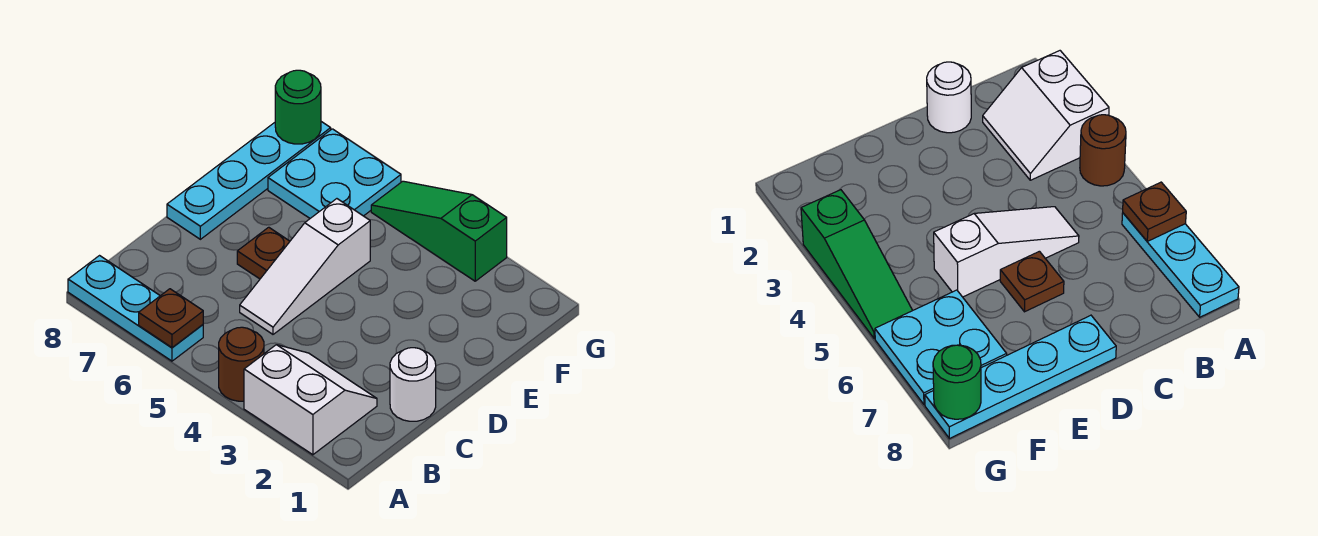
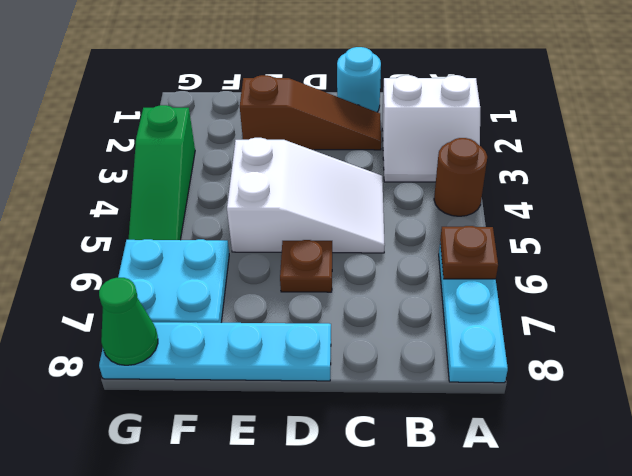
white 2x2 slope [244,345,377,455] -> white 2x2 slope turned to [382,75,480,182]
white 1x1 round brick [390,348,436,421] -> cyan 1x1 round brick [337,47,381,112]
none -> brown 1x3 slope [240,75,381,150]
white 1x3 slope [240,199,370,334] -> white 2x3 slope [227,138,385,253]
green 1x1 round brick [275,70,321,144] -> green 1x1 cone [99,278,158,365]

